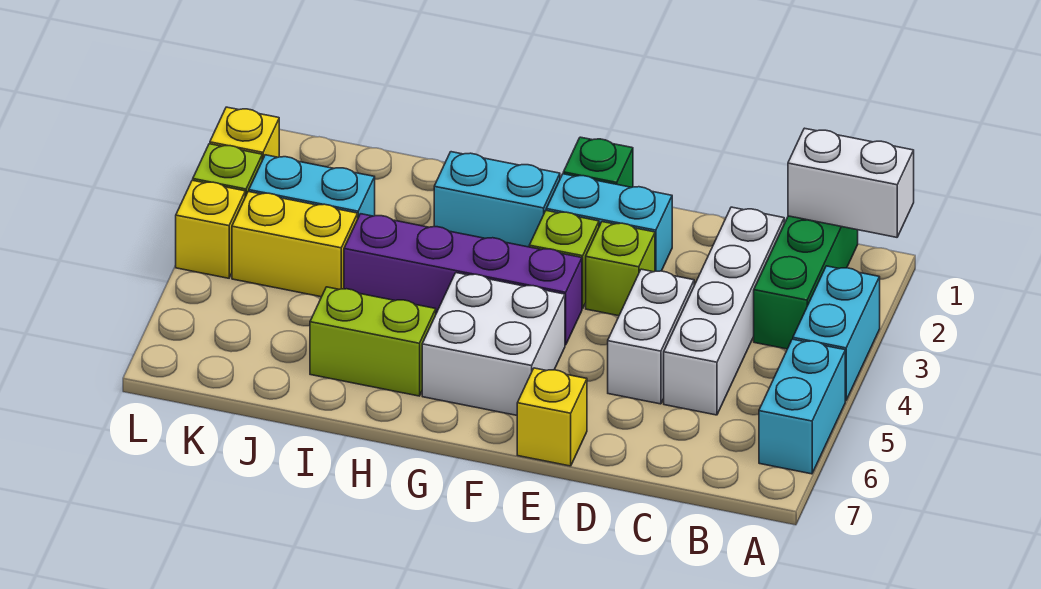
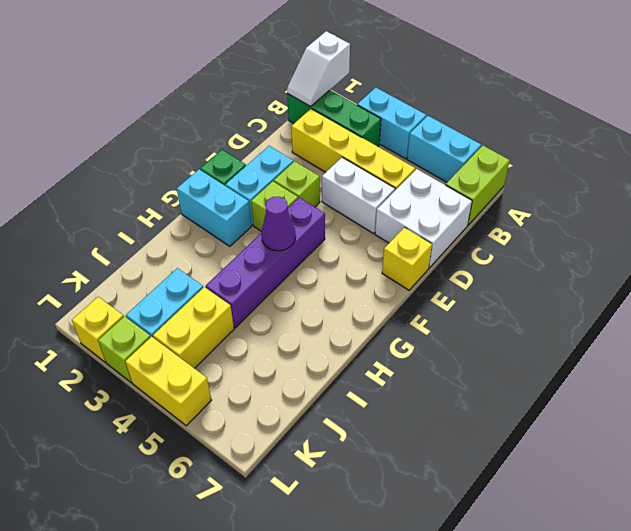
white 1x2 brick [788,128,914,237] -> white 1x2 slope [287,31,350,107]
white 1x4 brick [664,207,784,415] -> yellow 1x4 brick [291,109,415,190]
white 2x2 brick [422,273,565,415] -> white 2x2 brick moved to [375,169,472,268]
cyan 1x2 brick [434,152,560,247] -> cyan 1x2 brick turned to [177,169,251,246]
none -> purple 1x1 cone [261,196,296,251]
lime 1x2 brick [310,287,436,396] -> lime 1x2 brick moved to [446,146,510,225]
yellow 1x1 brick [176,180,245,278] -> yellow 1x2 brick [125,337,211,426]

